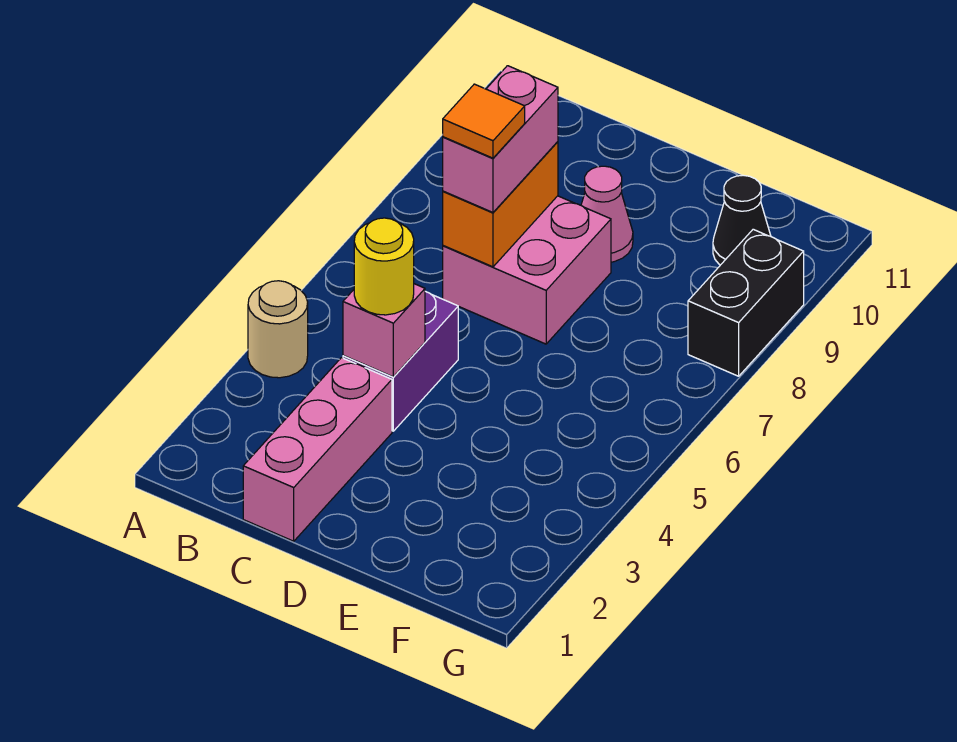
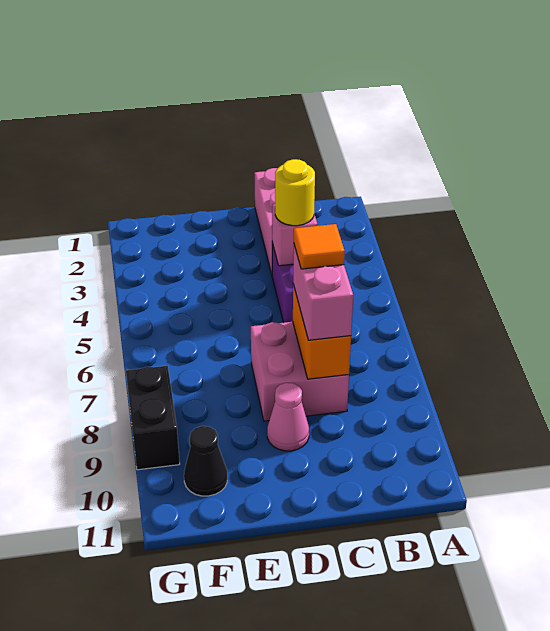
tan 1x1 round brick [248,281,308,378] -> none

